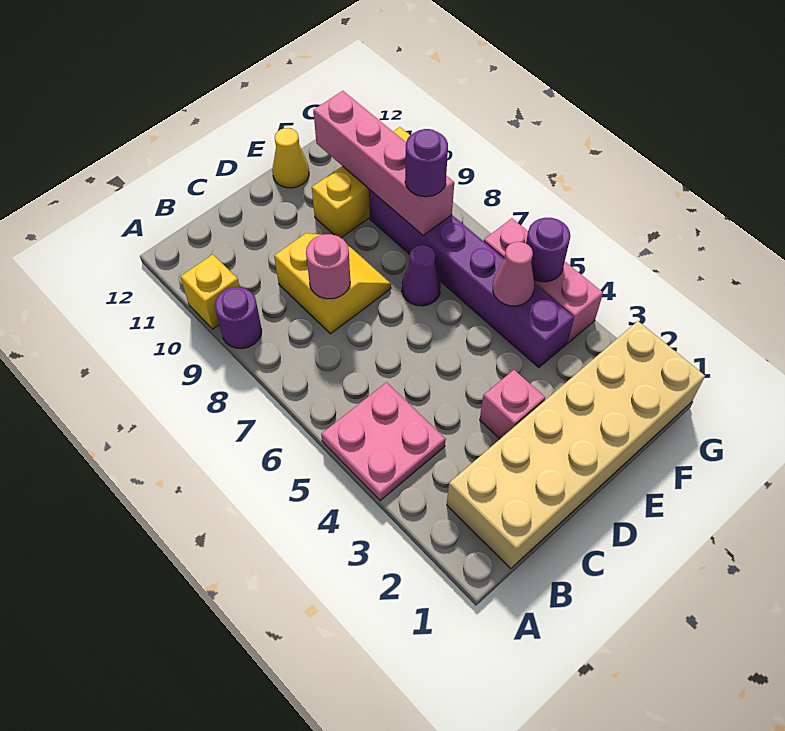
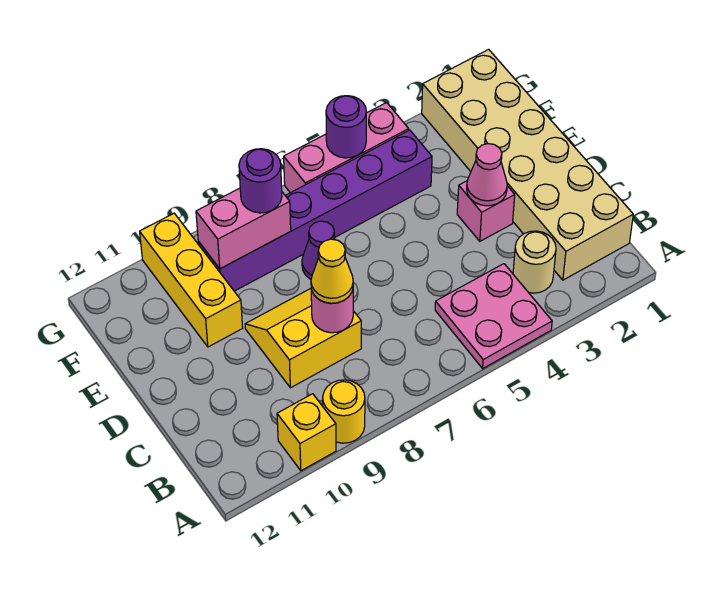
purple 1x1 round brick [215,287,262,349] -> yellow 1x1 round brick [323,380,365,443]
none -> tan 1x1 round brick [513,231,556,293]
yellow 1x1 cone [272,128,309,188] -> yellow 1x1 cone moved to [311,239,353,303]
pink 1x1 cone [493,242,534,306] -> pink 1x1 cone moved to [467,144,507,206]
pink 1x4 brick [313,91,454,235] -> pink 1x2 brick [196,188,291,269]

